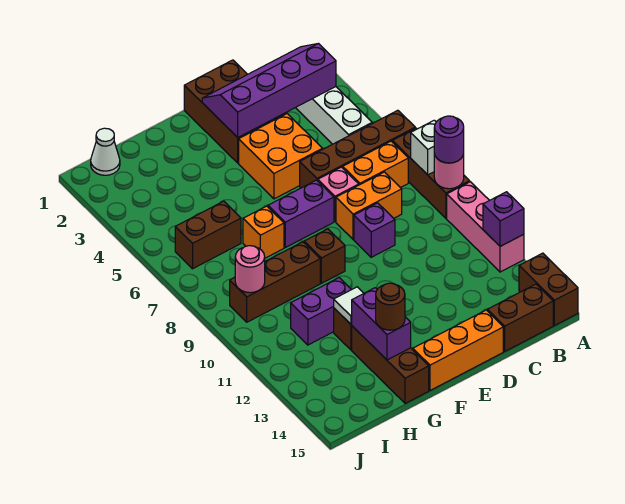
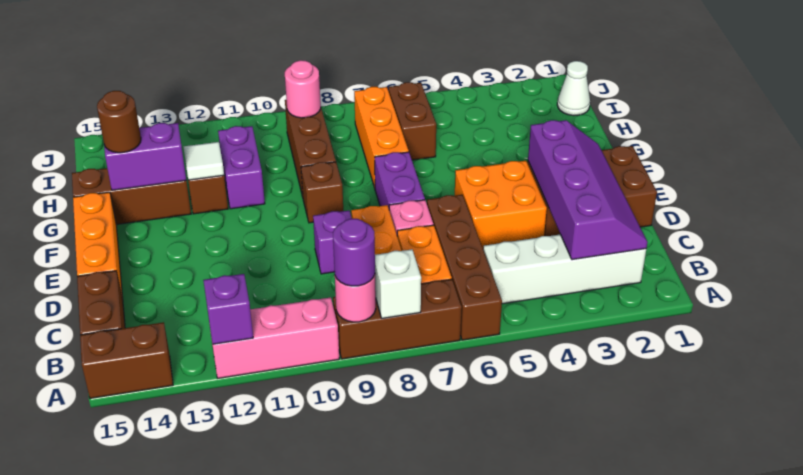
orange 1x1 brick [243,206,284,258] -> orange 1x3 brick [354,87,409,188]

